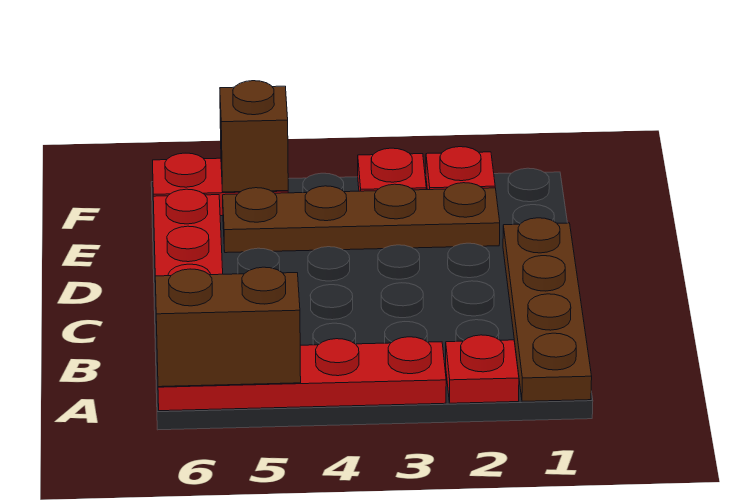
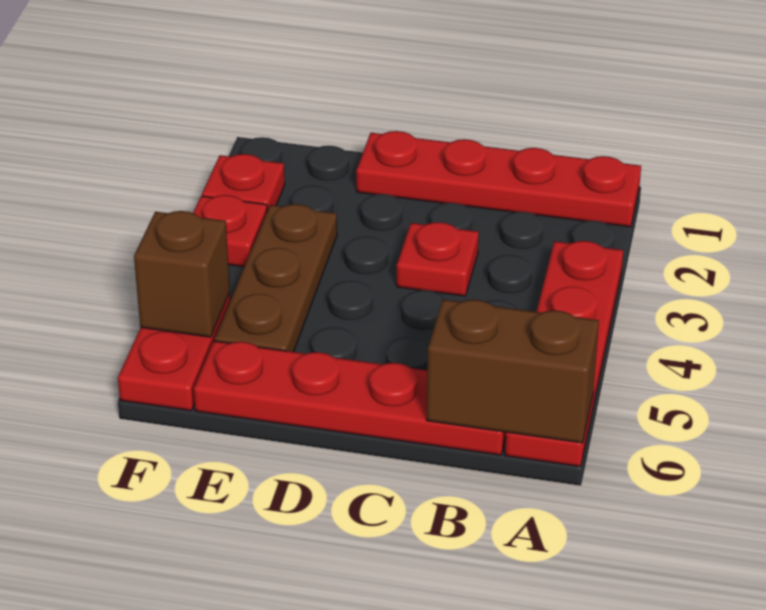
brown 1x4 plate [503,218,592,401] -> red 1x4 plate [356,131,641,227]
red 1x1 plate [446,335,519,403] -> red 1x1 plate moved to [397,222,479,296]
brown 1x2 brick [155,267,301,387] -> brown 1x2 brick turned to [427,299,599,443]
brown 1x4 plate [223,183,500,253] -> brown 1x3 plate [215,204,337,352]

